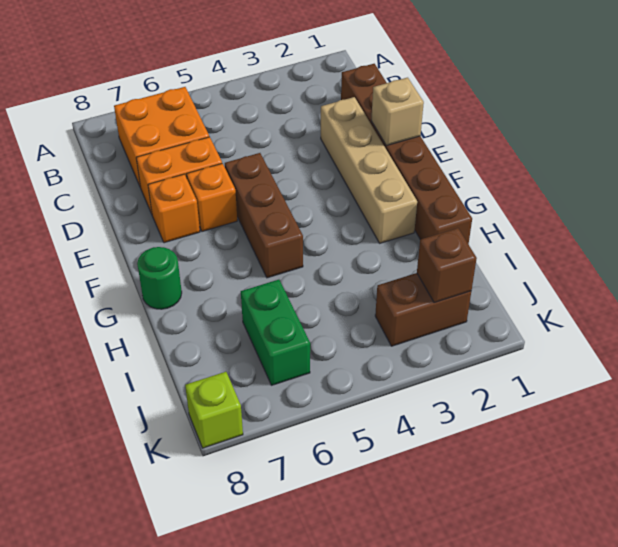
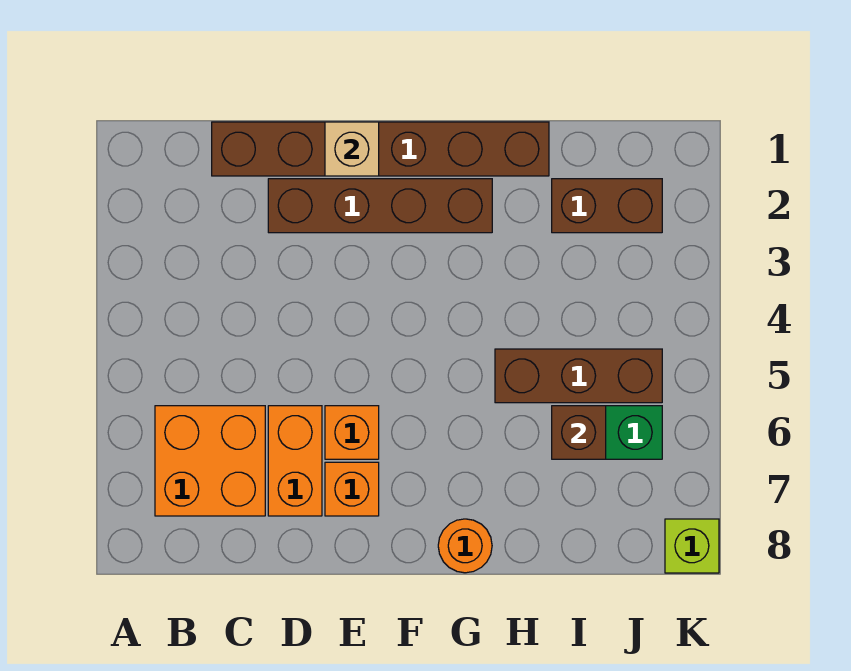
tan 1x4 brick [321,97,417,243] -> brown 1x4 brick [268,179,492,233]
brown 1x3 brick [225,153,303,278] -> brown 1x3 brick moved to [495,349,662,403]
green 1x1 round brick [137,247,182,309] -> orange 1x1 round brick [438,519,492,573]
brown 1x2 brick [375,273,471,346] -> brown 1x2 brick turned to [552,179,662,233]
brown 1x1 brick [417,228,477,303] -> brown 1x1 brick moved to [552,406,606,459]

